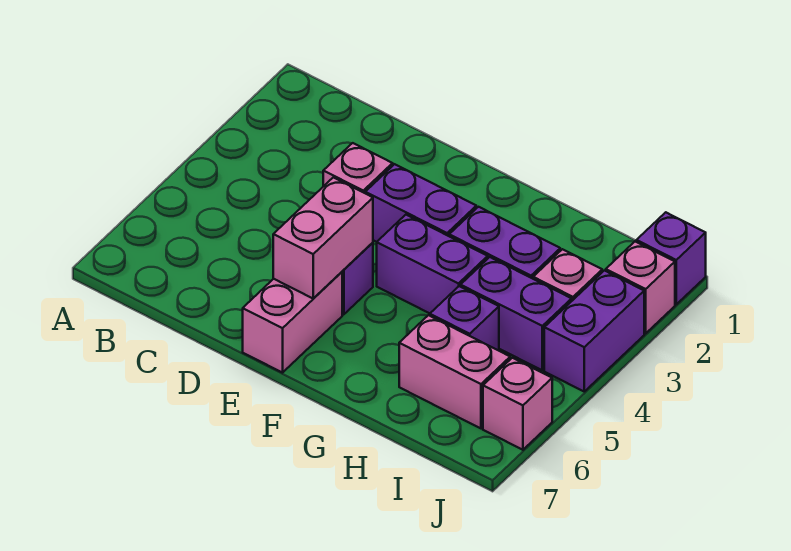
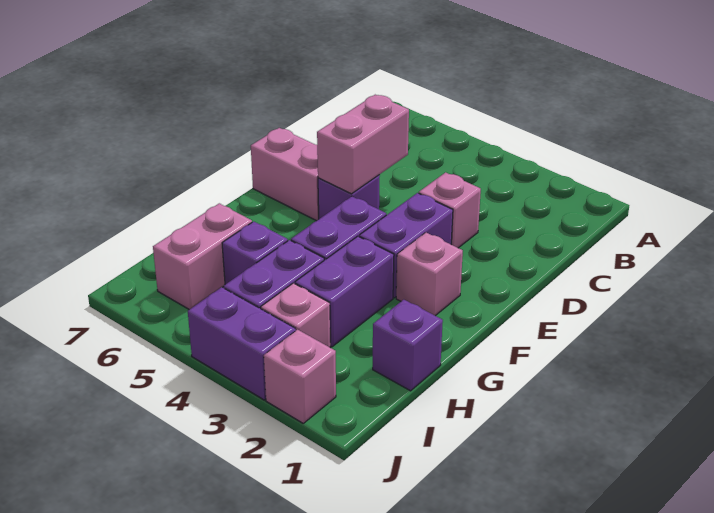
pink 1x2 brick [273,177,373,299] -> pink 1x2 brick turned to [317,95,409,194]
purple 1x1 brick [636,212,706,304] -> purple 1x1 brick moved to [373,300,443,391]
pink 1x1 brick [483,358,552,450] -> pink 1x1 brick moved to [396,233,463,316]

